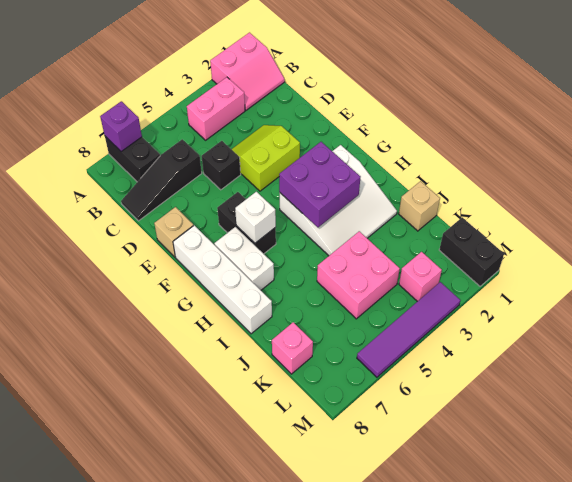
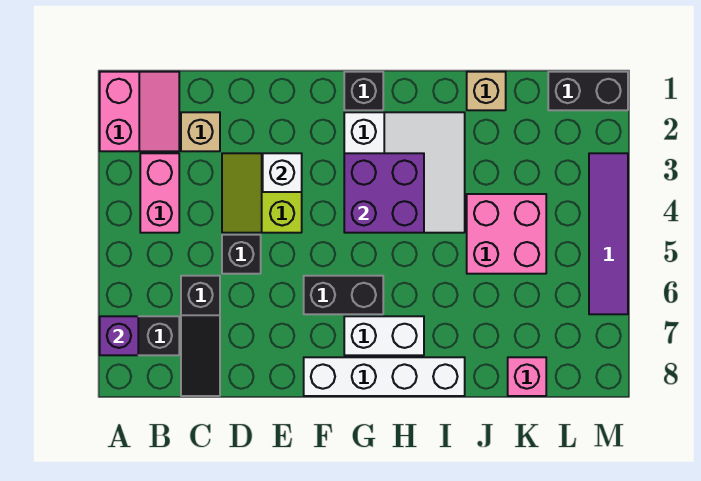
tan 1x1 brick [154,207,193,257] -> tan 1x1 brick moved to [181,112,220,151]
none -> black 1x1 brick [344,72,383,110]
white 1x1 brick [235,192,276,243] -> white 1x1 brick moved to [263,153,302,192]
pink 1x1 brick [399,252,442,301] -> none

